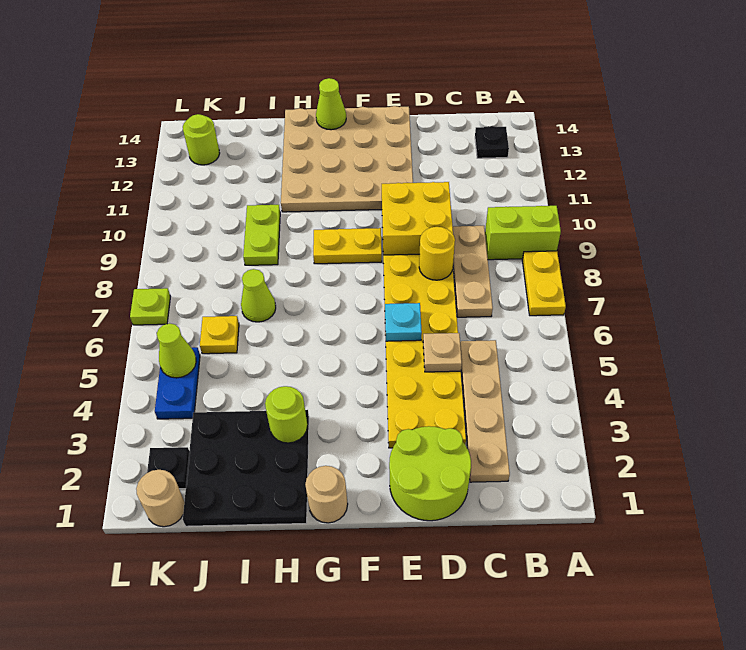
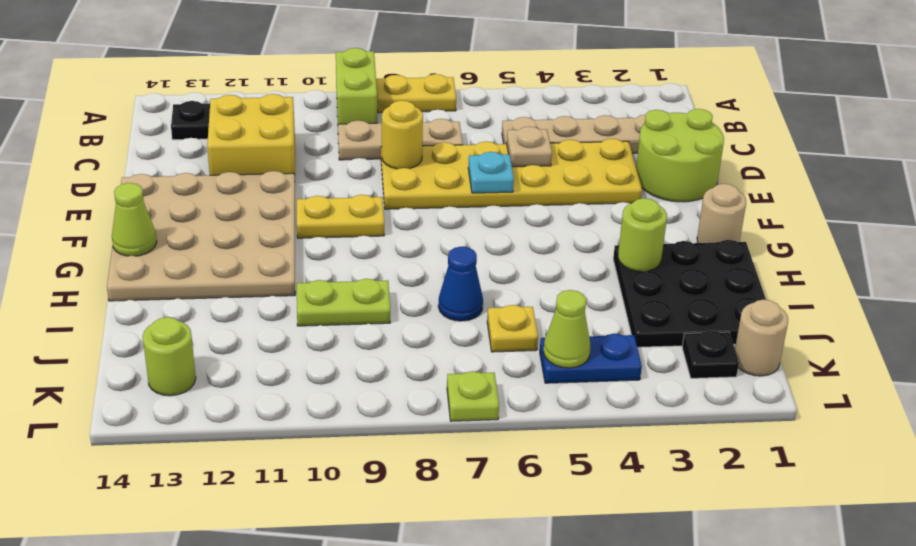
yellow 2x2 brick [382,182,453,255] -> yellow 2x2 brick moved to [207,94,295,175]
yellow 1x2 plate [313,228,382,264] -> yellow 1x2 plate turned to [297,195,384,238]
lime 1x1 cone [241,269,276,322] -> blue 1x1 cone [438,247,483,321]

